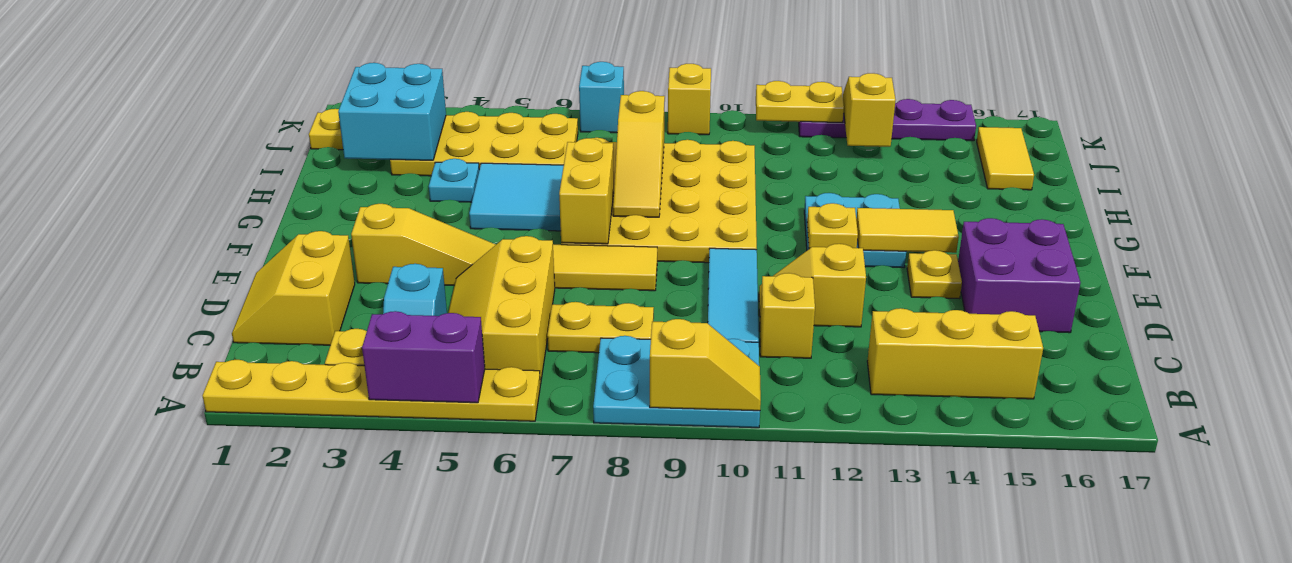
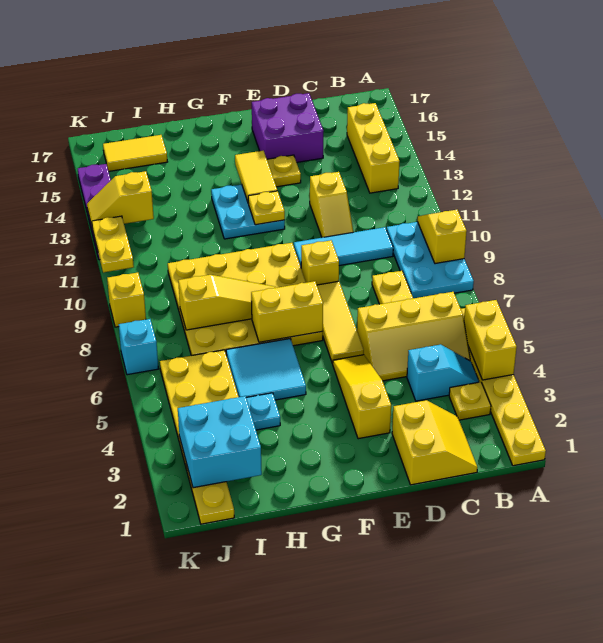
purple 1x2 brick [362,311,485,403] -> yellow 1x2 brick [464,300,517,380]
yellow 2x2 slope [232,231,355,345] -> yellow 2x2 slope turned to [392,400,478,485]
yellow 1x1 brick [760,273,815,358] -> yellow 1x1 brick moved to [301,240,339,285]

